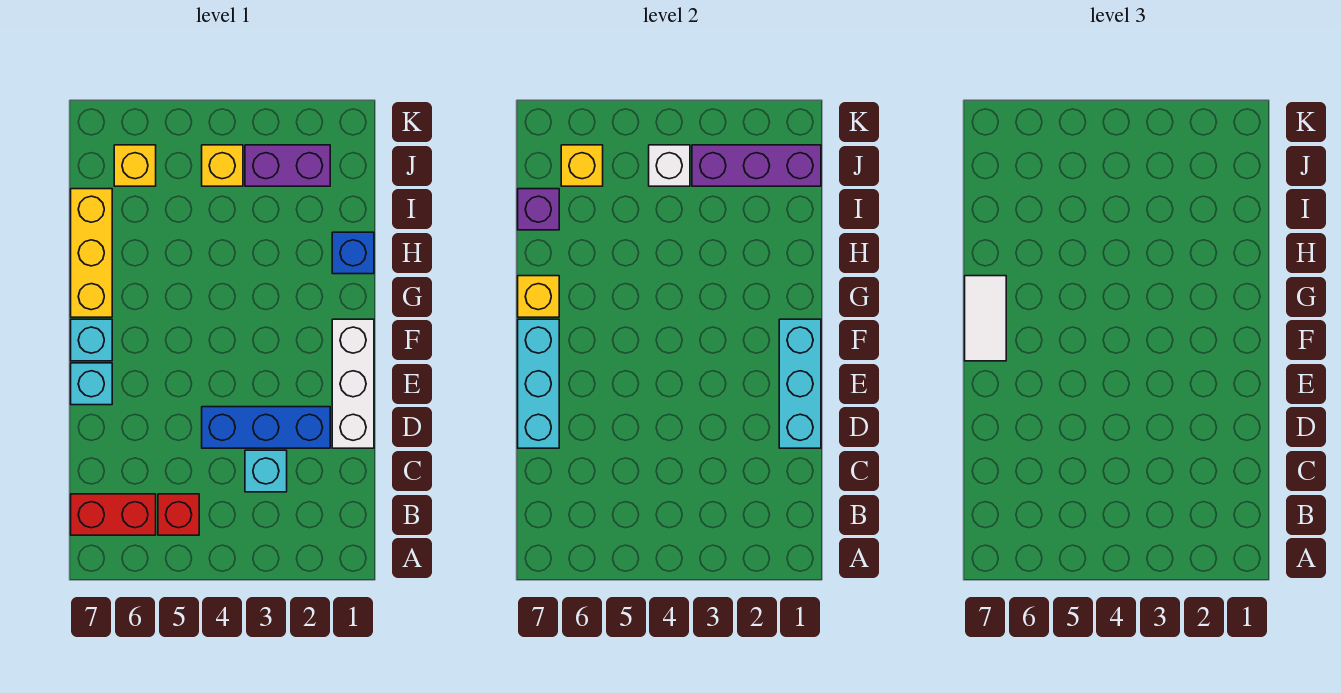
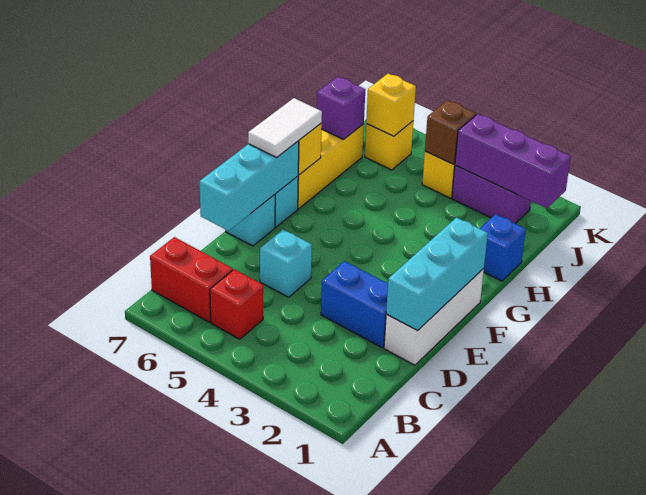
cyan 1x1 brick [245,450,287,492] -> cyan 1x1 brick moved to [260,230,312,297]
blue 1x3 brick [202,407,330,448] -> blue 1x2 brick [321,261,388,348]
white 1x1 brick [649,145,690,186] -> brown 1x1 brick [425,100,476,164]

